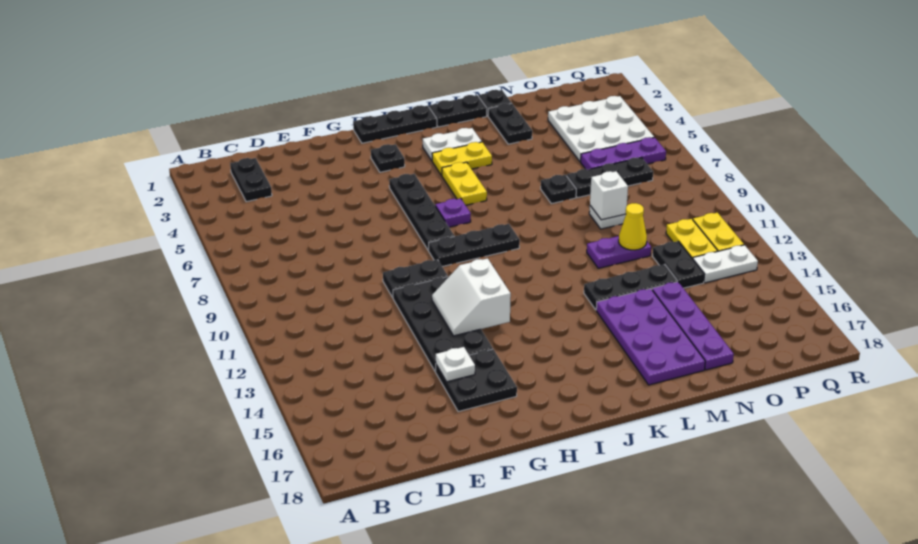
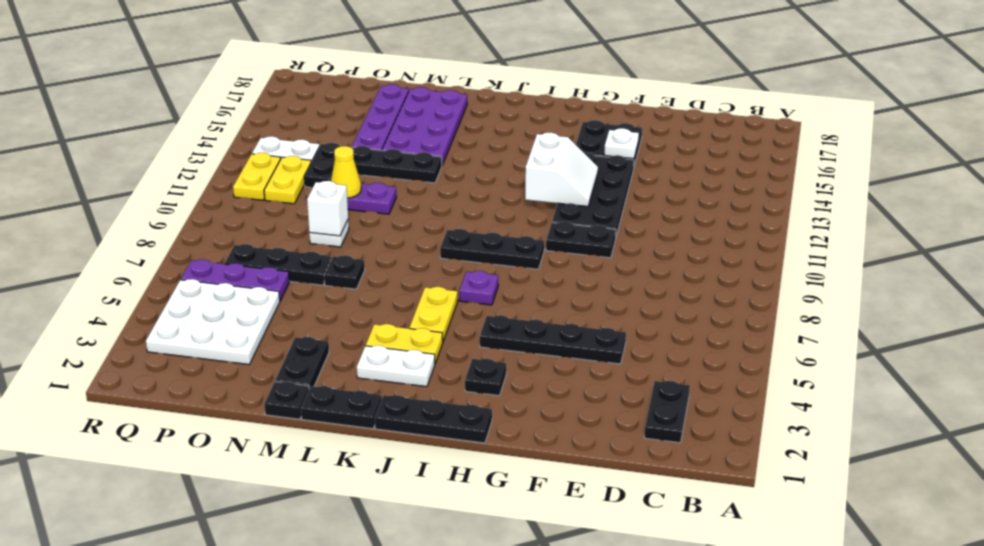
black 1x4 plate [389,174,454,250] -> black 1x4 plate turned to [480,315,626,364]

